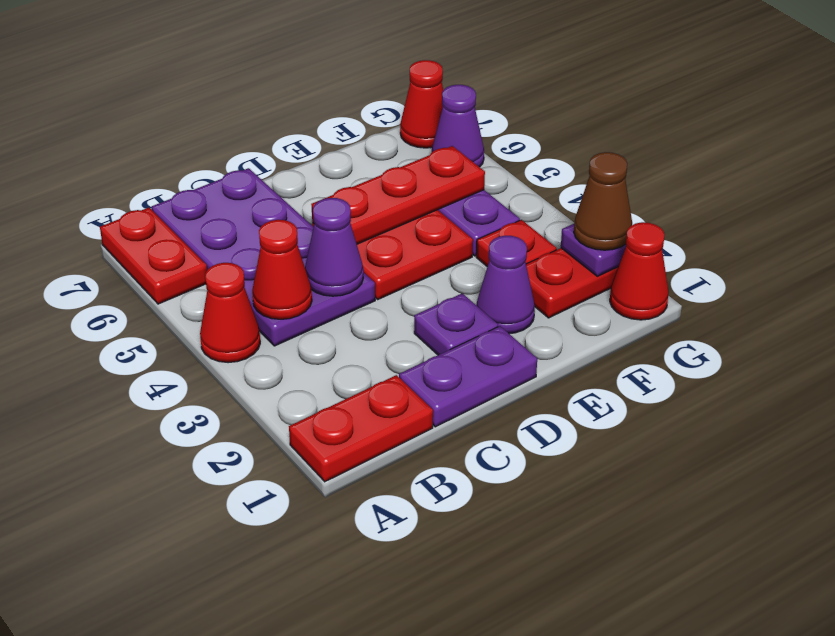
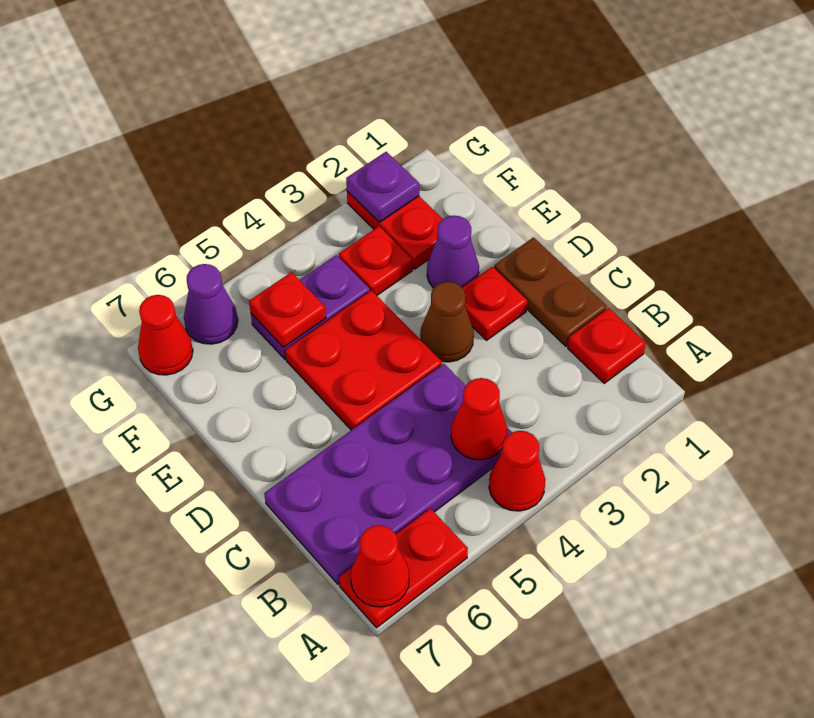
red 1x2 plate [289,375,433,482] -> red 1x1 plate [568,308,646,383]
purple 1x2 plate [399,326,537,427] -> brown 1x2 plate [494,237,607,346]
purple 1x1 cone [305,198,363,296] -> none
purple 1x1 plate [414,293,498,355] -> red 1x1 plate [462,267,527,340]
red 1x3 plate [311,146,485,244] -> red 1x1 plate [249,272,326,347]
red 1x1 cone [610,222,669,320] -> red 1x1 cone moved to [351,525,409,607]
brown 1x1 cone [574,152,632,250] -> brown 1x1 cone moved to [420,282,474,362]

